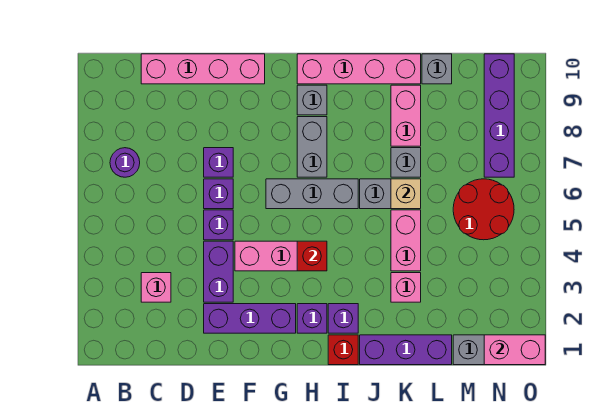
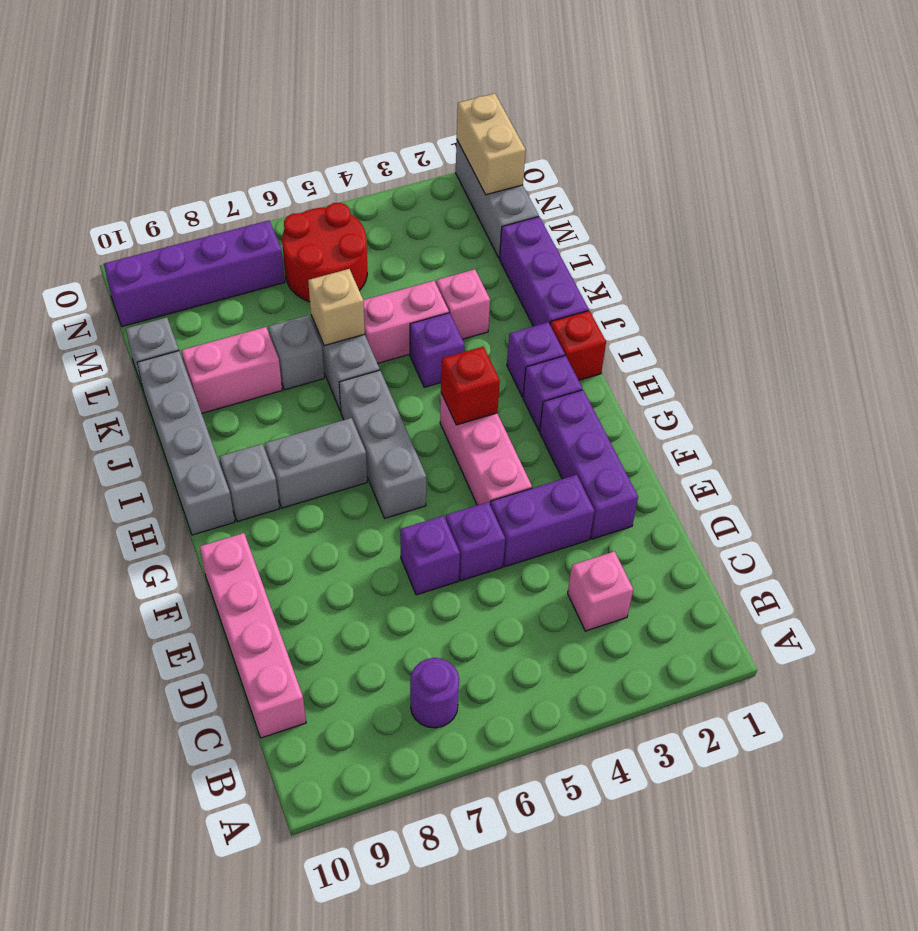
purple 1x1 brick [204,148,233,177] -> purple 1x1 brick moved to [410,313,465,387]
pink 1x4 brick [297,54,421,84] -> grey 1x4 brick [137,351,235,535]
pink 1x2 brick [484,335,545,365] -> tan 1x2 brick [457,93,526,195]

